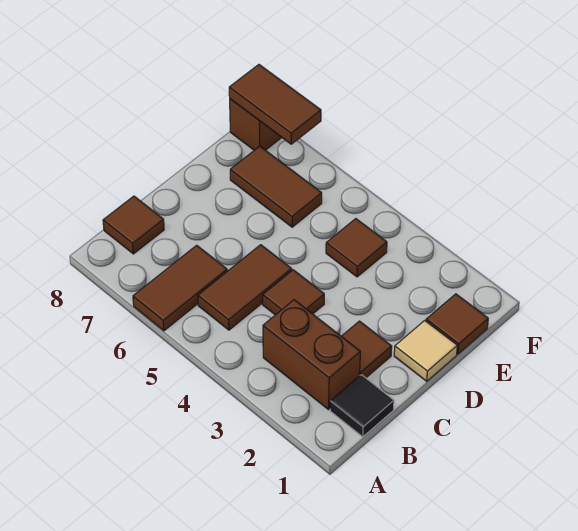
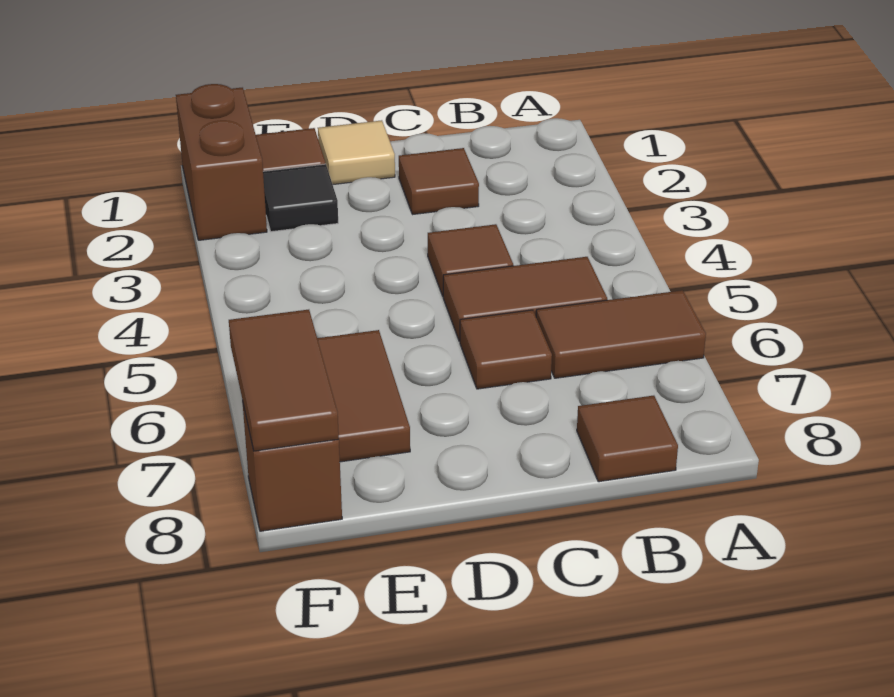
black 1x1 tile [330,375,394,437] -> black 1x1 tile moved to [263,164,338,232]
brown 1x2 brick [263,300,360,410] -> brown 1x2 brick moved to [176,84,267,240]
brown 1x1 tile [326,219,387,277] -> brown 1x1 tile moved to [460,310,552,389]

